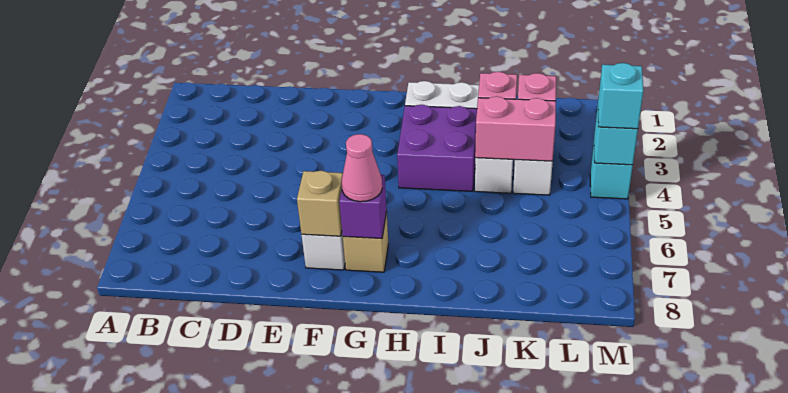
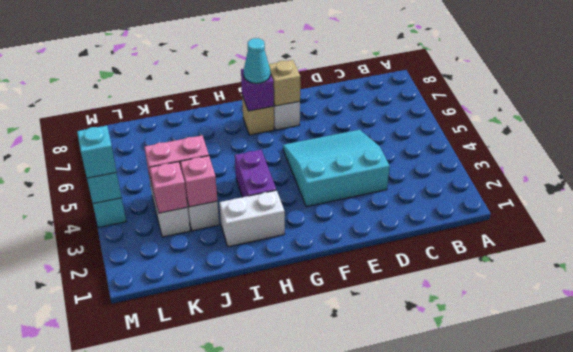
none -> cyan 3x3 slope [283,130,390,207]
pink 1x1 cone [342,134,382,202] -> cyan 1x1 cone [244,38,270,84]
purple 2x2 brick [397,104,477,191] -> purple 1x2 brick [235,150,276,197]

